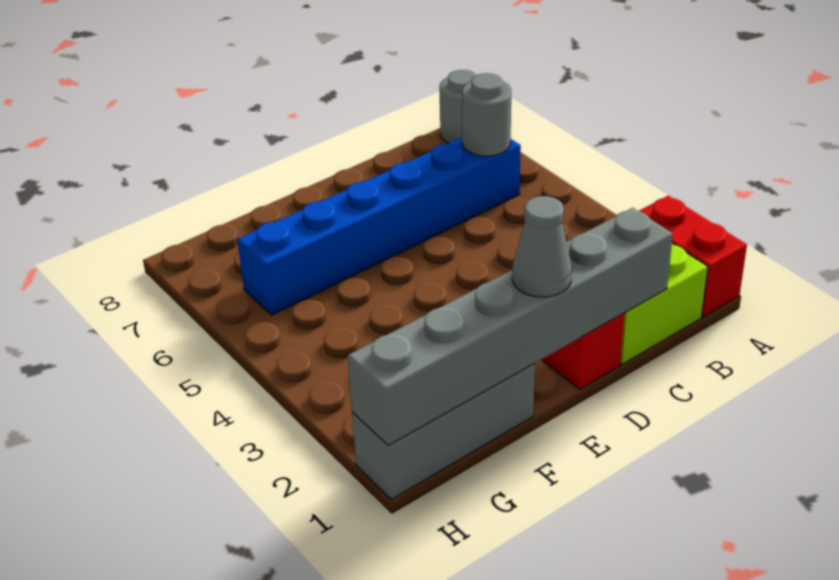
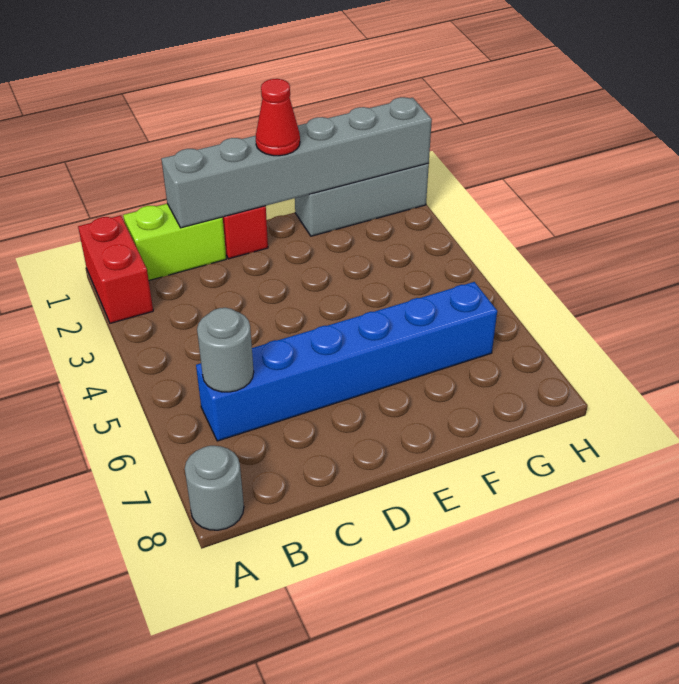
grey 1x1 cone [512,196,572,297] -> red 1x1 cone [256,79,300,156]

